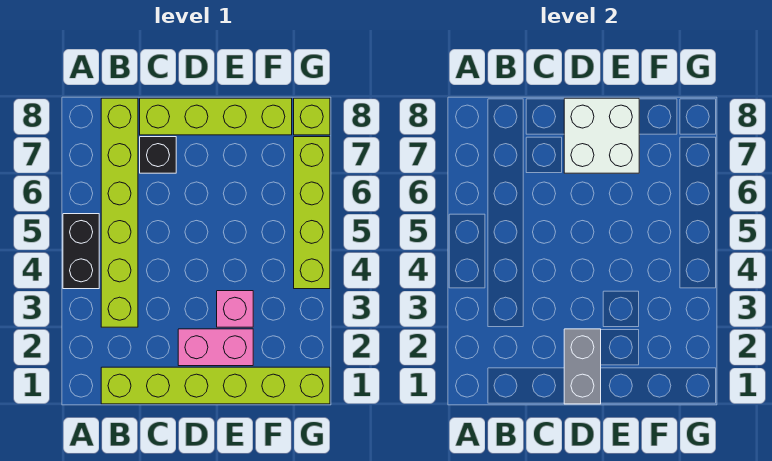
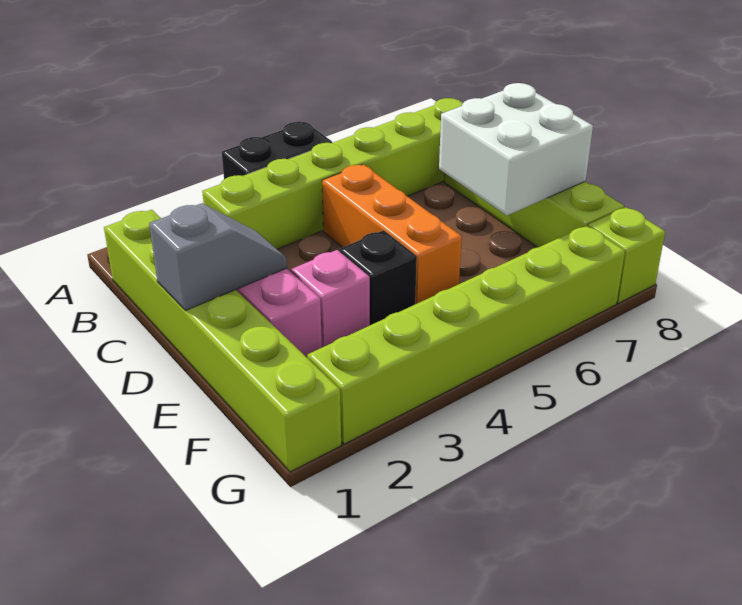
none -> orange 1x3 brick [322,164,462,304]
black 1x1 brick [140,137,176,173] -> black 1x1 brick moved to [339,230,417,325]
grey 1x2 brick [564,329,601,404] -> grey 1x2 slope [149,203,287,311]
lime 1x4 brick [294,137,330,289] -> lime 1x6 brick [307,225,625,444]

